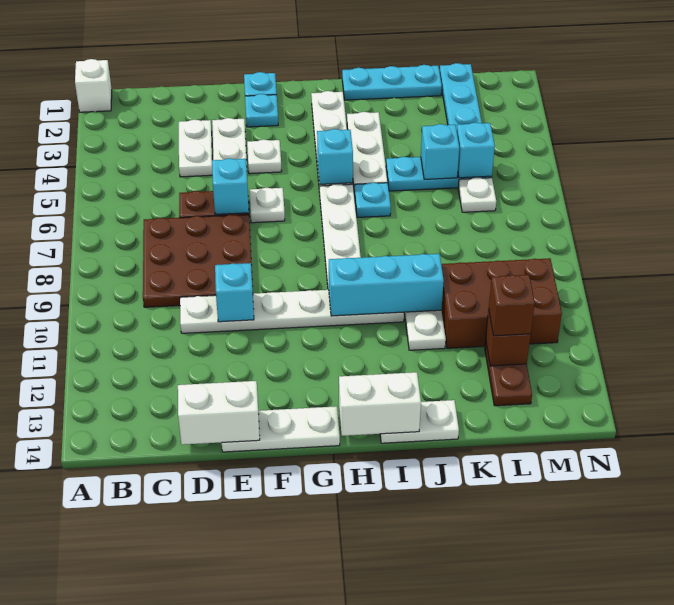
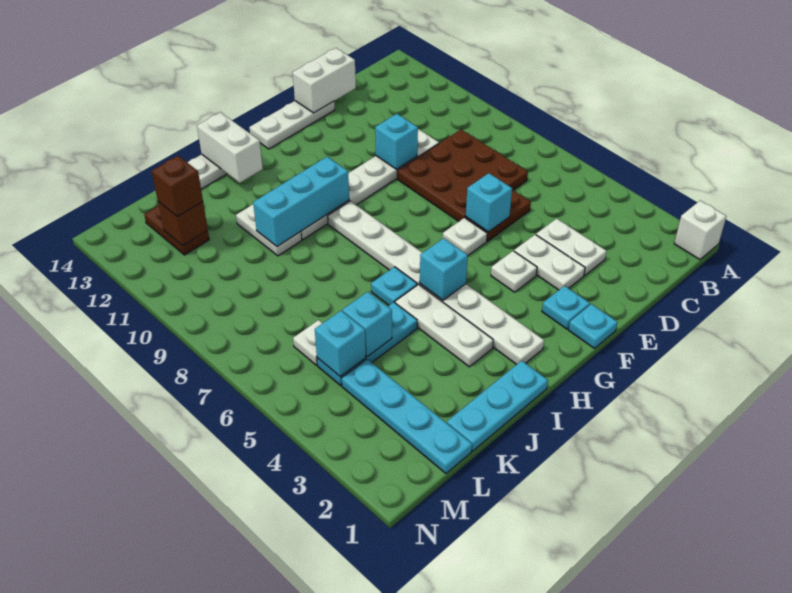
white 1x2 brick [339,372,421,436] -> white 1x2 brick turned to [197,112,263,183]
brown 2x3 brick [441,258,562,348] -> none

